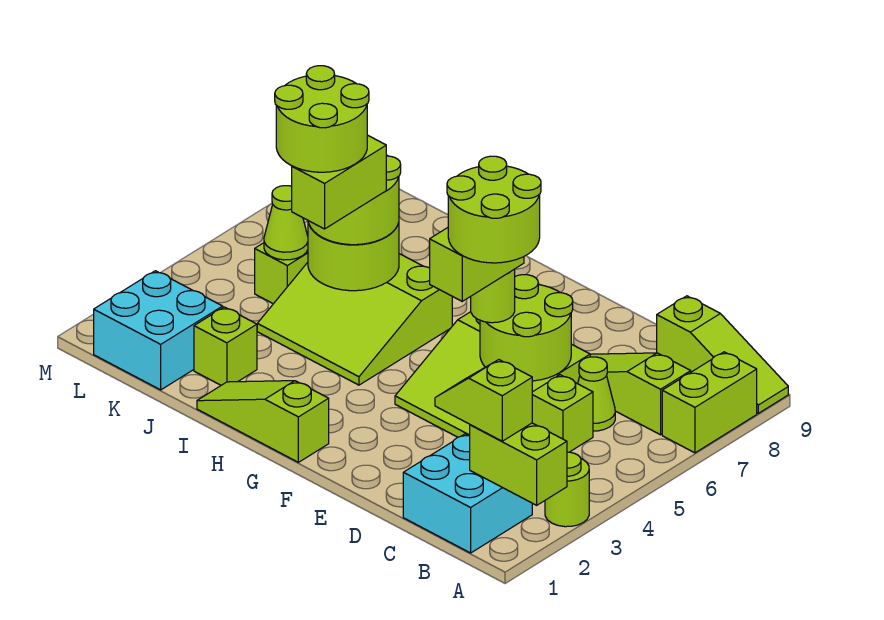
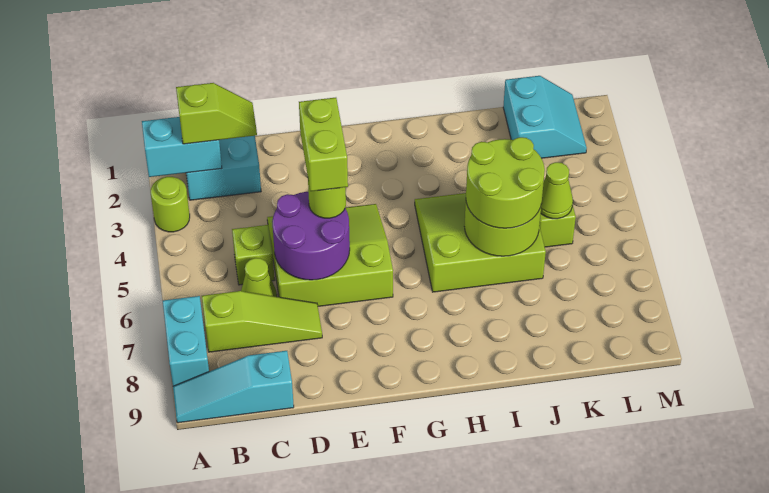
lime 1x2 brick [470,423,567,505] -> cyan 1x2 brick [142,117,222,177]
lime 1x2 brick [662,352,757,453] -> cyan 1x2 brick [163,296,209,386]
lime 1x3 slope [657,296,788,413] -> cyan 1x3 slope [173,351,294,423]
lime 2x2 round brick [447,156,541,263] -> none
lime 2x2 round brick [480,275,573,381] -> purple 2x2 round brick [272,192,350,280]
lime 1x3 slope [197,381,329,462] -> none
lime 1x2 brick [292,135,386,229] -> none
lime 2x2 round brick [275,66,369,172] -> none
lime 1x1 brick [194,307,257,385] -> none
cyan 2x2 brick [94,271,223,390] -> cyan 2x2 slope [503,76,587,158]

